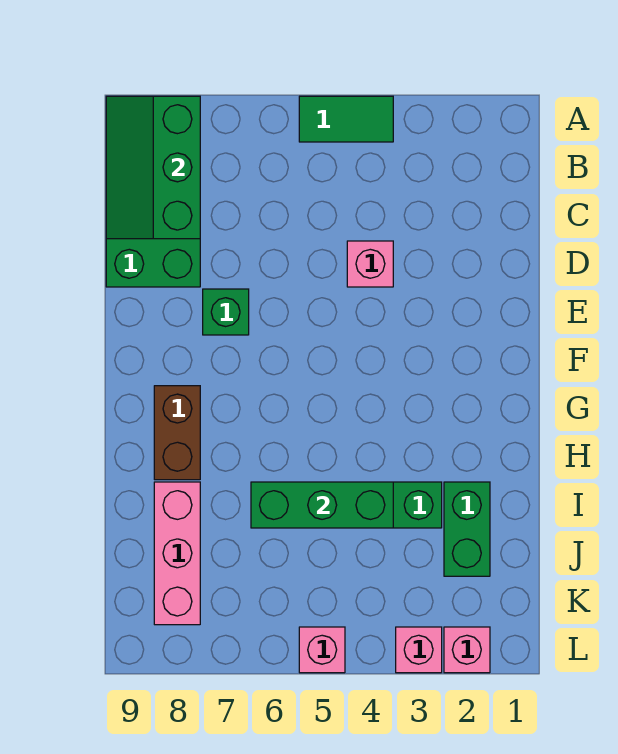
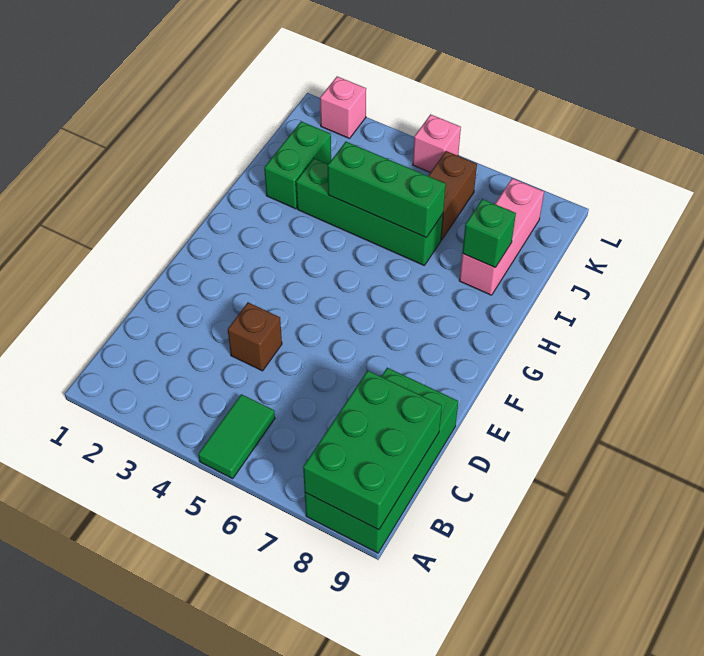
green 1x2 tile [299,96,393,142] -> green 1x2 tile turned to [198,394,275,479]
green 2x3 slope [106,96,200,239] -> green 2x3 brick [303,370,442,530]
pink 1x1 brick [347,241,393,287] -> brown 1x1 brick [228,302,282,371]
green 1x1 brick [203,289,249,335] -> green 1x1 brick moved to [462,199,516,267]
brown 1x2 brick [154,386,200,480] -> brown 1x2 brick moved to [428,151,477,240]
pink 1x1 brick [396,627,442,673] -> none

